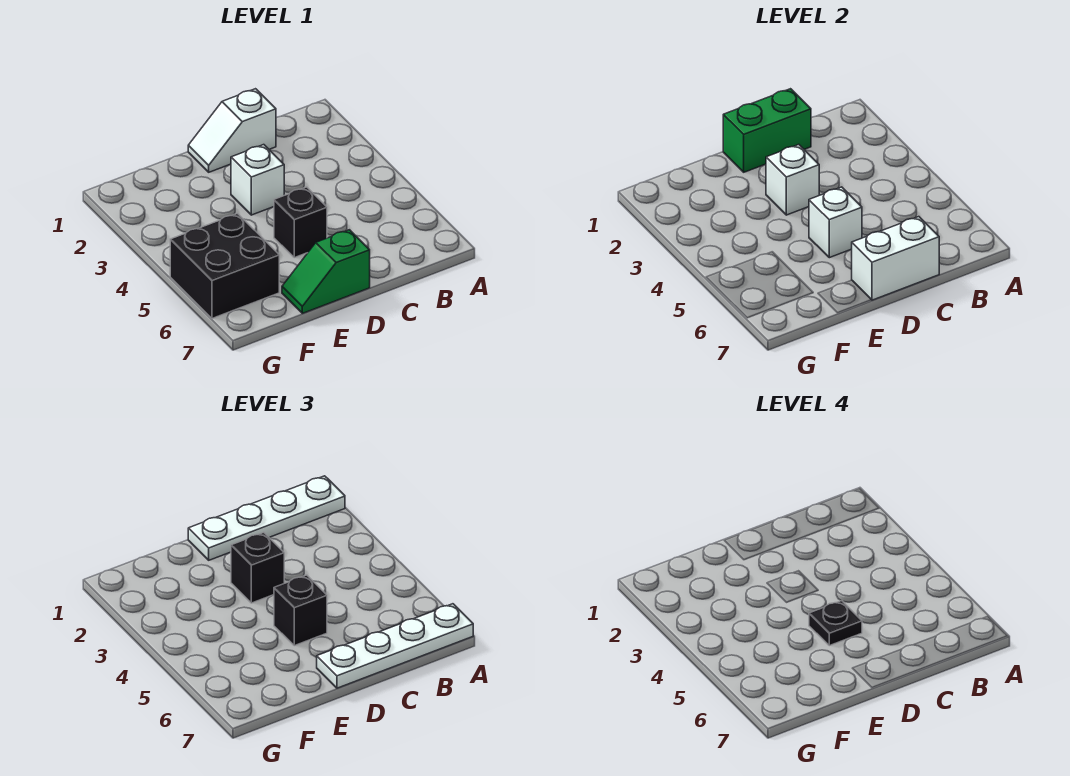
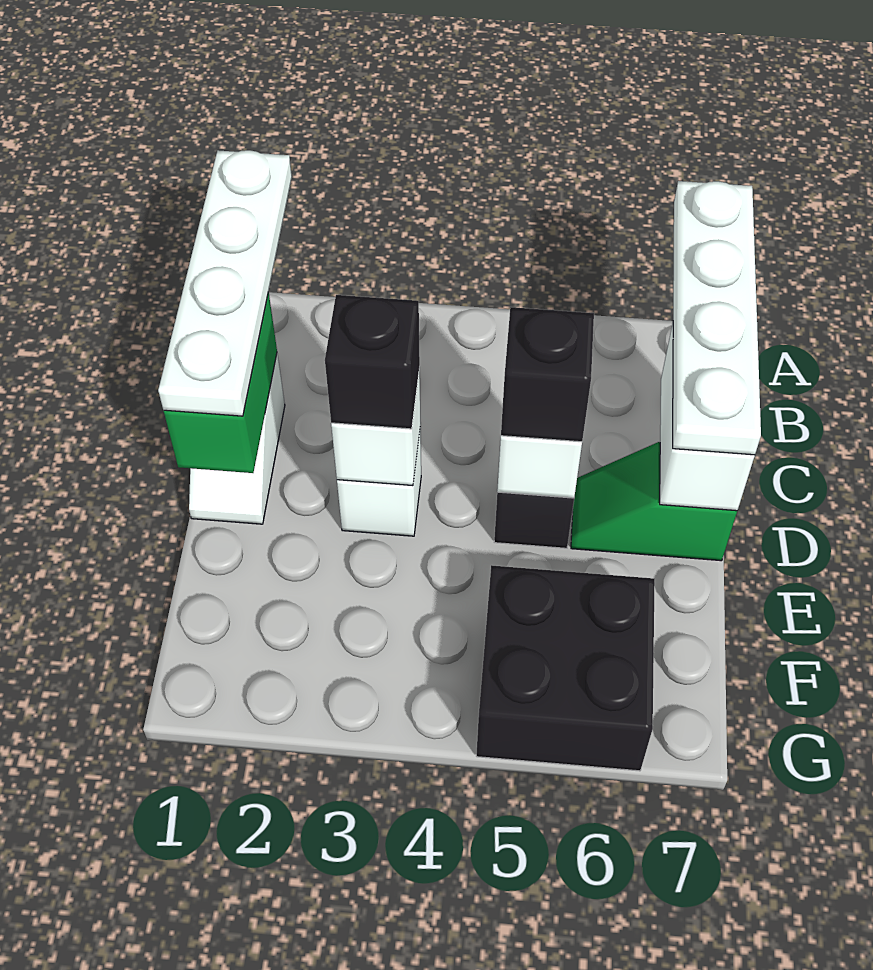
black 1x1 plate [809,601,862,646] -> none
green 1x2 slope [282,230,370,313] -> green 1x2 slope turned to [571,442,737,561]

